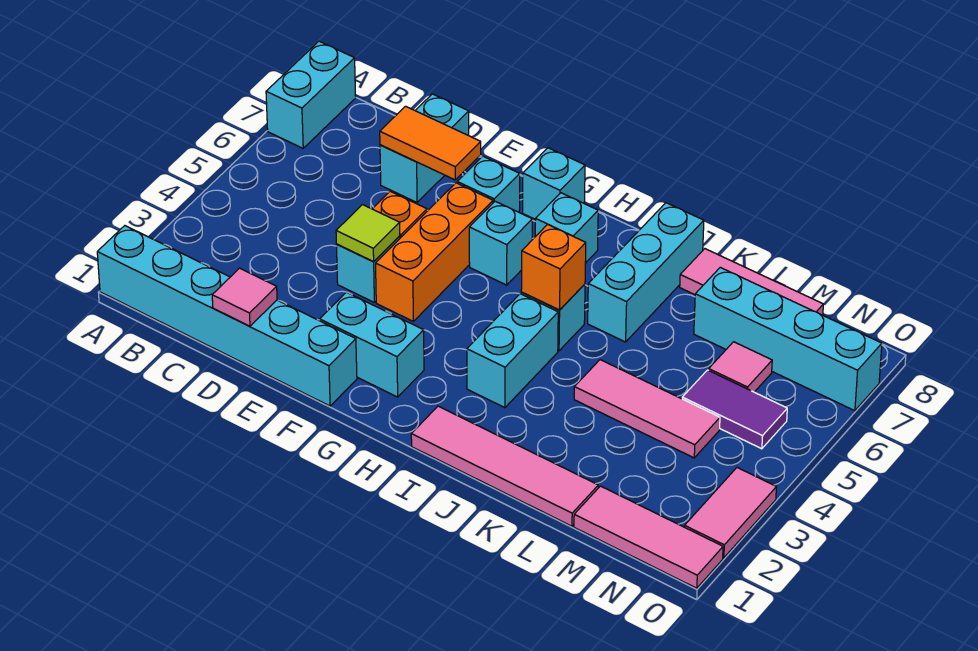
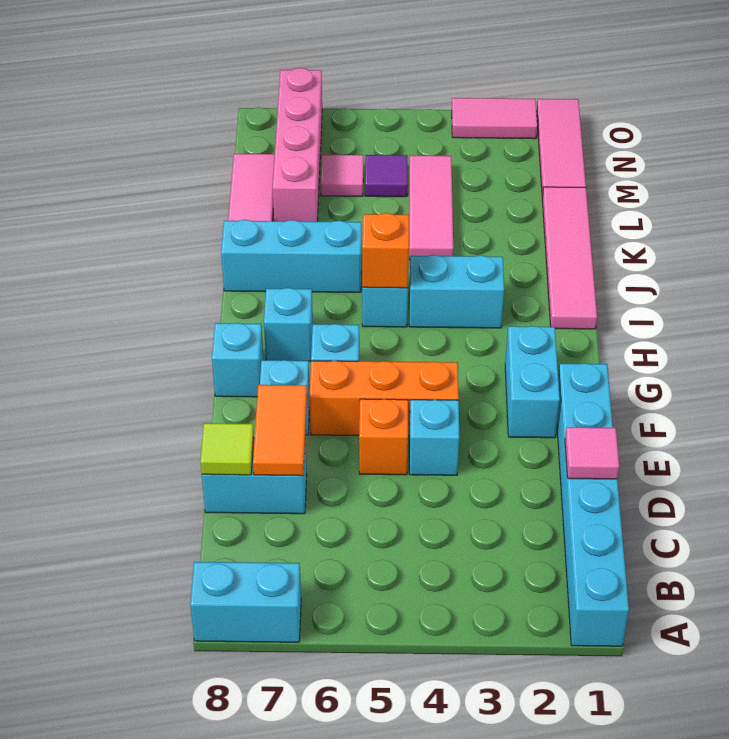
lime 1x1 tile [336,205,400,262] -> lime 1x1 tile moved to [200,423,254,475]
cyan 1x4 brick [694,267,882,411] -> pink 1x4 brick [273,68,322,222]
purple 1x2 tile [682,370,787,449] -> purple 1x1 tile [365,155,407,197]

